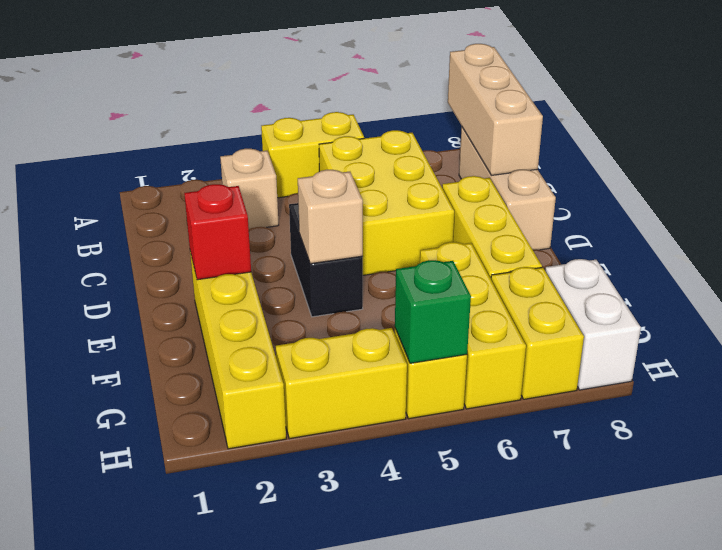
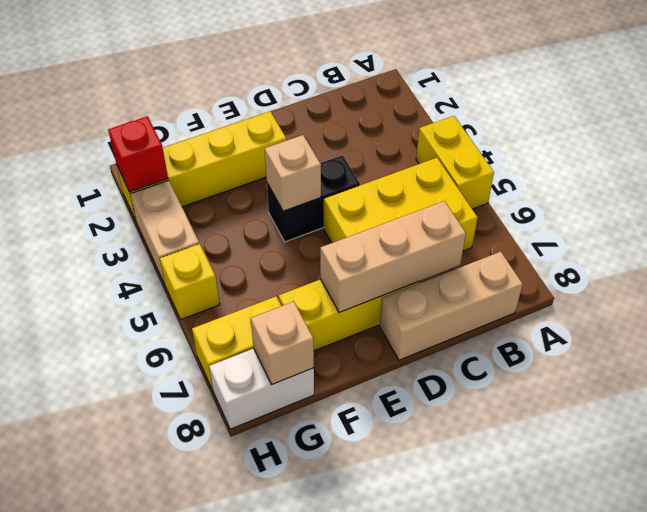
tan 1x3 brick [448,44,543,175] -> tan 1x3 brick moved to [320,201,466,313]
tan 1x1 brick [220,149,279,229] -> tan 1x1 brick moved to [251,302,314,384]
red 1x1 brick [184,184,251,280] -> red 1x1 brick moved to [108,116,168,192]
yellow 1x3 brick [420,242,526,409] -> none
yellow 1x2 brick [276,328,407,439] -> tan 1x2 brick [130,180,199,284]
green 1x1 brick [395,260,471,363] -> none

